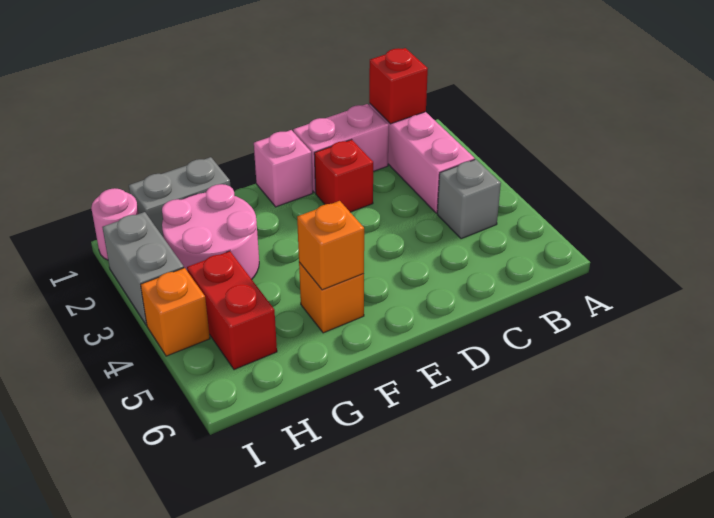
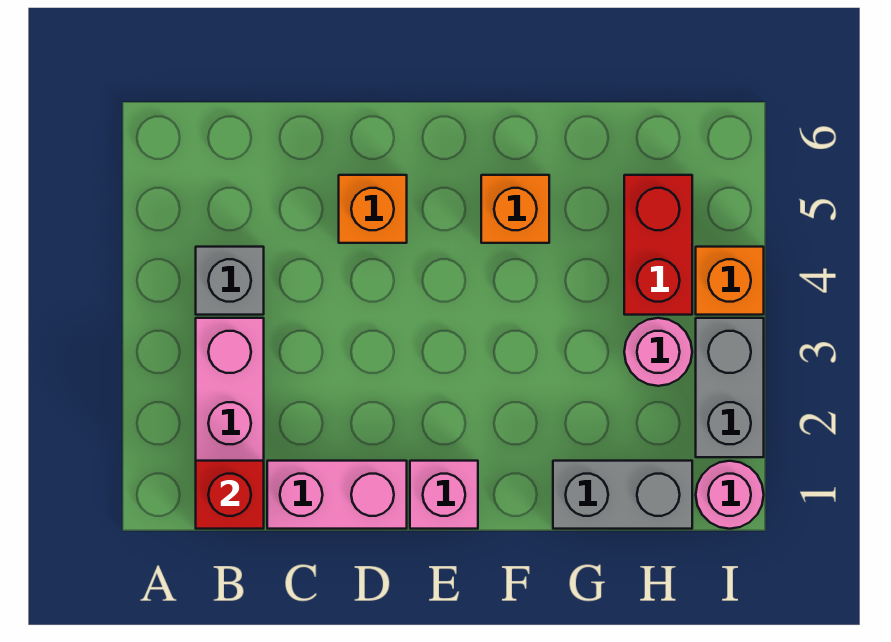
red 1x1 brick [314,140,373,212] -> none
orange 1x1 brick [297,201,364,290] -> orange 1x1 brick moved to [339,175,407,243]
pink 2x2 round brick [162,184,259,279] -> pink 1x1 round brick [624,318,692,386]

